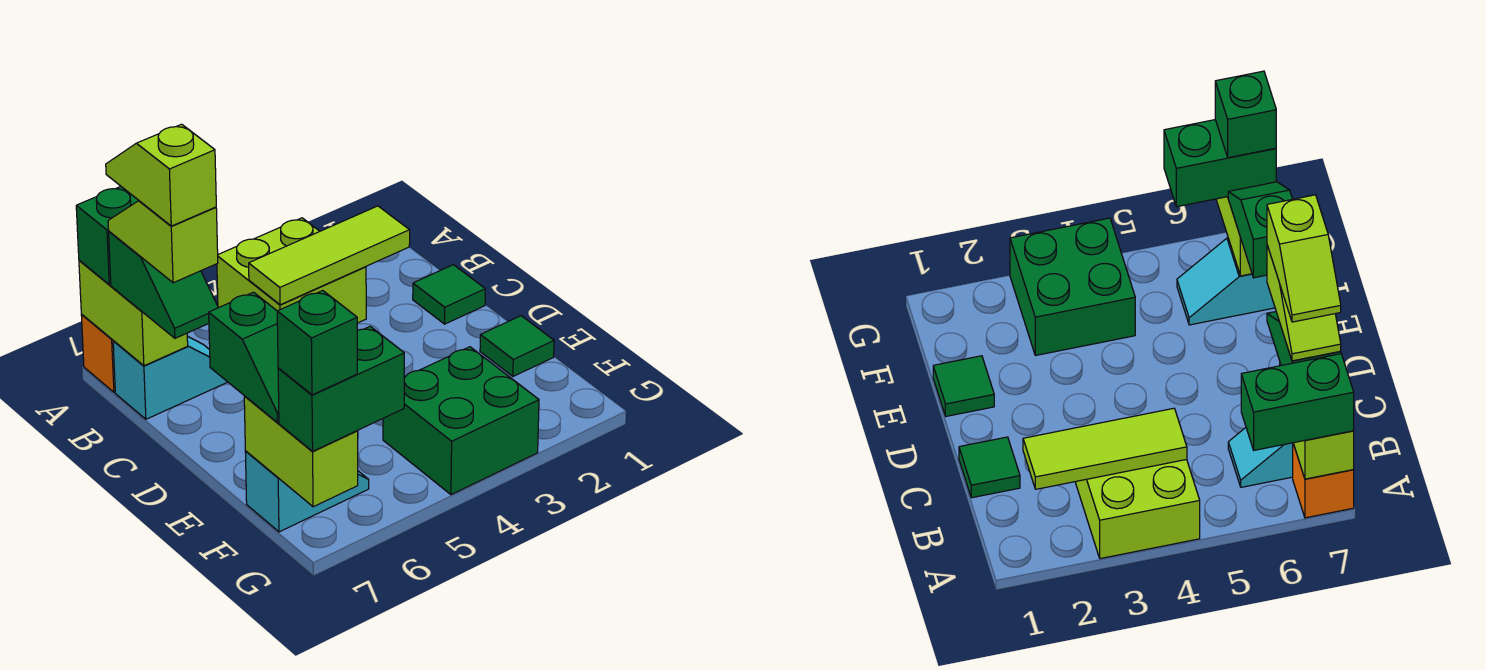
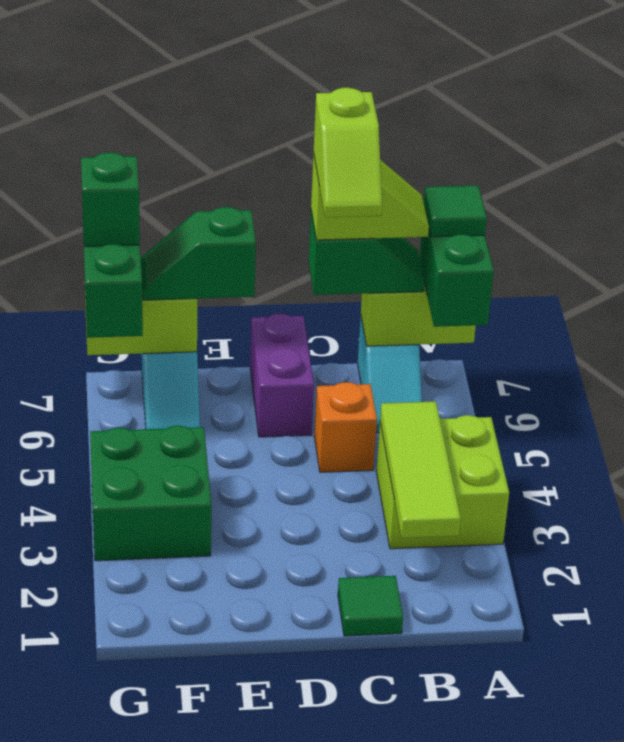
orange 1x1 brick [81,315,115,392] -> orange 1x1 brick moved to [314,382,377,472]
green 1x2 slope [109,232,218,338] -> green 1x2 slope turned to [309,211,424,295]
lime 1x2 slope [106,124,216,226] -> lime 1x2 slope turned to [314,88,382,217]
none -> purple 1x2 brick [250,313,314,437]
green 1x1 tile [480,316,554,376] -> green 1x1 tile moved to [424,186,487,237]

